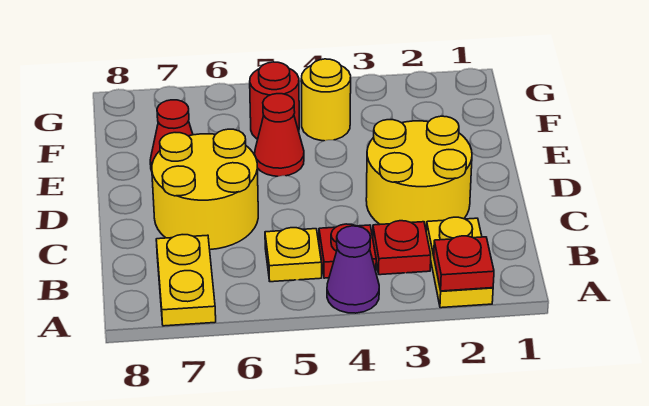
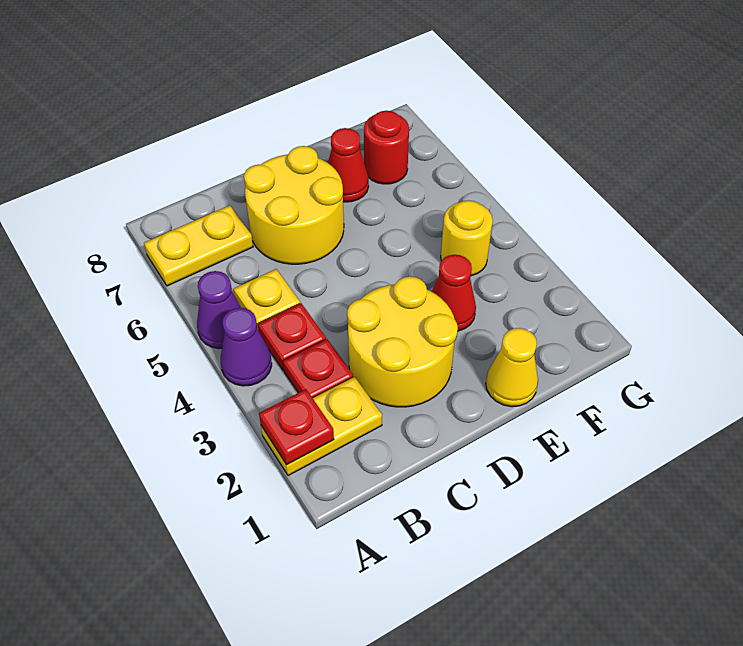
none -> purple 1x1 cone [197,271,241,349]
none -> yellow 1x1 cone [486,328,538,407]
red 1x1 cone [255,94,304,176] -> red 1x1 cone moved to [432,255,476,331]
red 1x1 round brick [250,62,299,139] -> red 1x1 round brick moved to [364,111,409,184]

